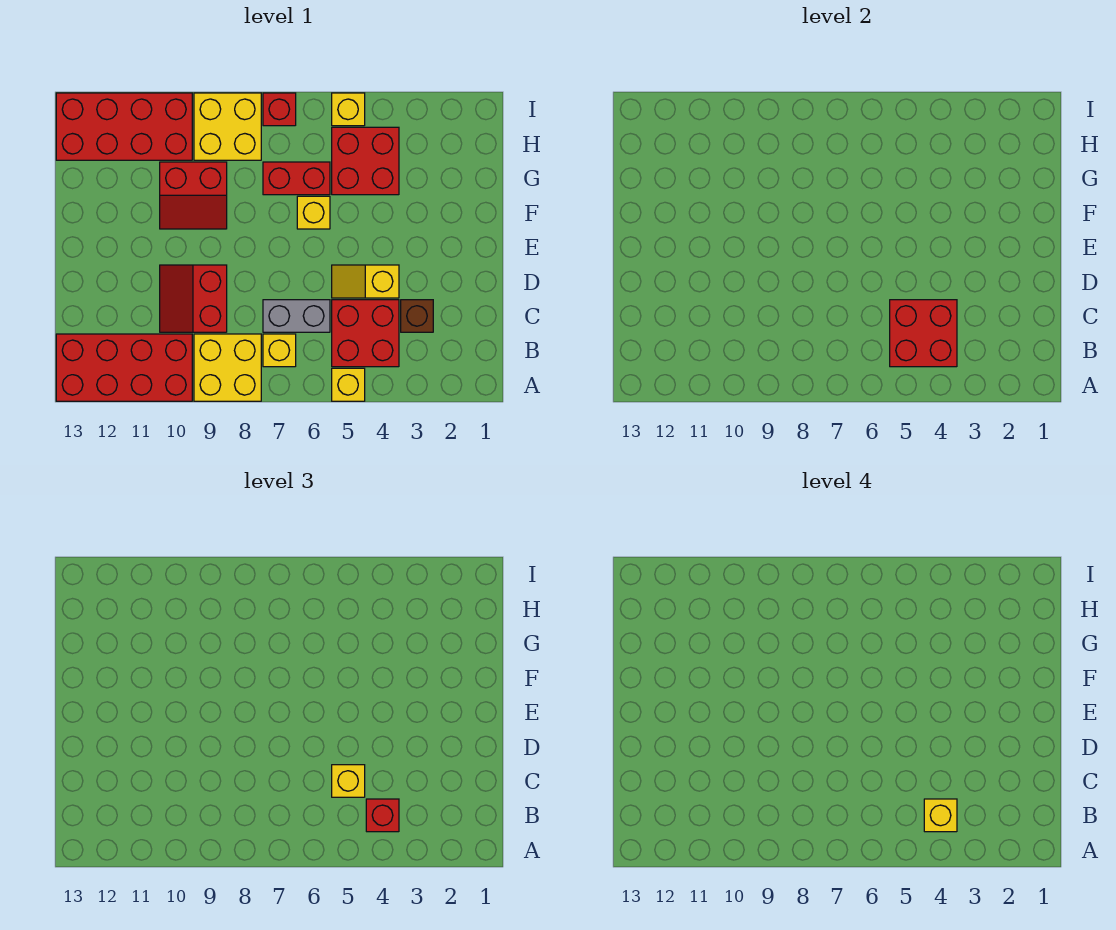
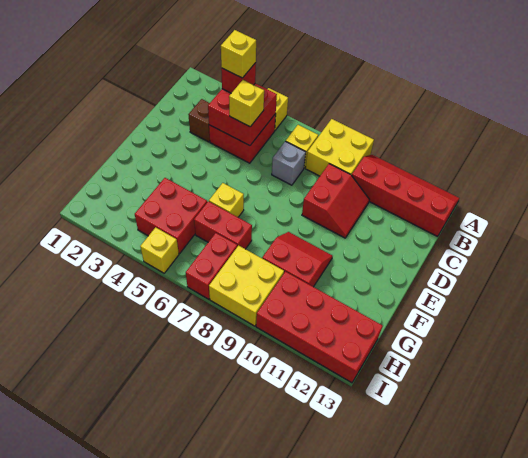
red 2x4 brick [56,334,192,401] -> red 2x4 slope [352,155,459,237]
grey 1x2 brick [263,300,330,332] -> grey 1x1 brick [272,141,306,185]
yellow 1x2 slope [332,265,399,298] -> none
red 1x1 brick [263,93,296,126] -> red 1x2 brick [186,233,237,299]

